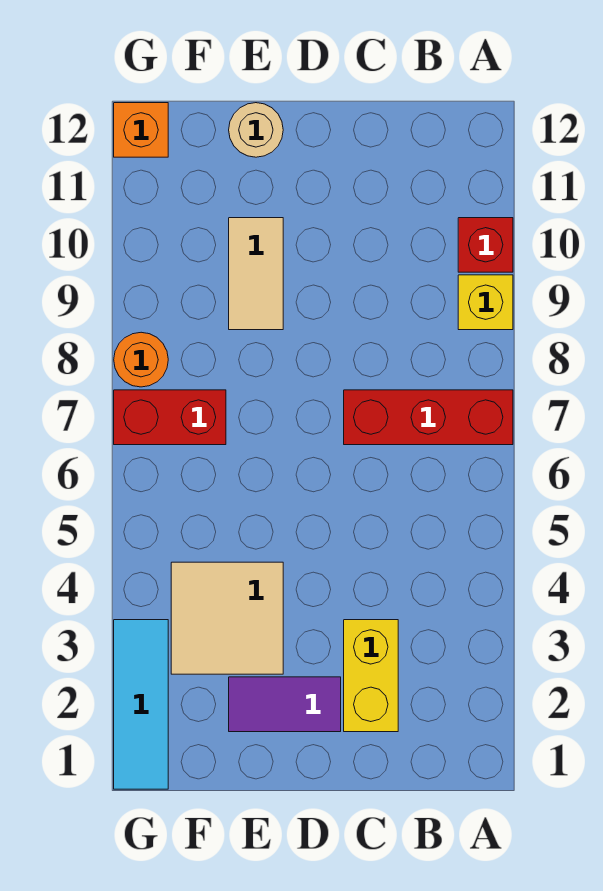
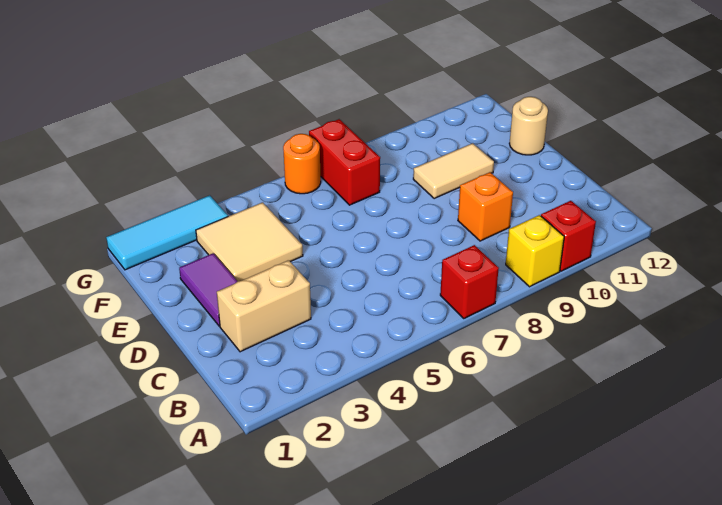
red 1x3 brick [344,390,513,445] -> red 1x1 brick [440,245,499,318]
yellow 1x2 brick [344,620,398,732] -> tan 1x2 brick [217,260,311,352]
orange 1x1 round brick [114,332,168,387] -> orange 1x1 round brick moved to [283,134,321,194]
orange 1x1 brick [114,103,168,157] -> orange 1x1 brick moved to [458,172,513,241]

